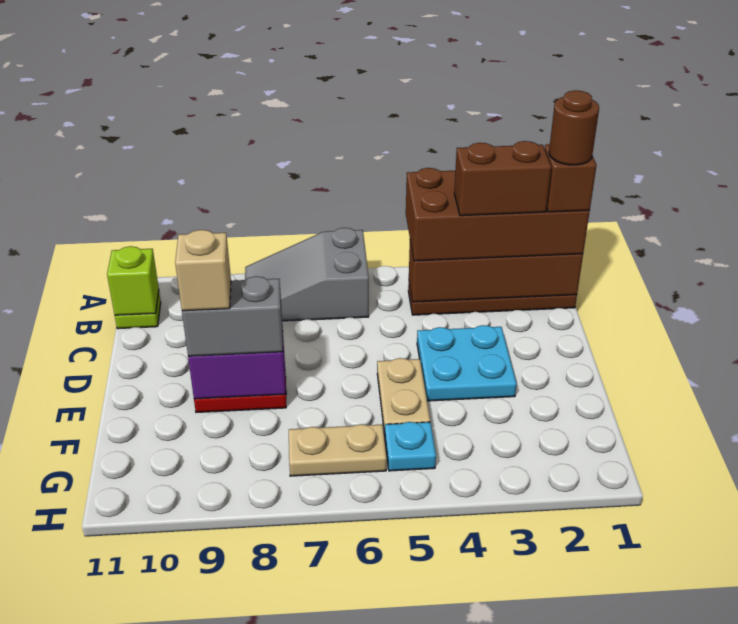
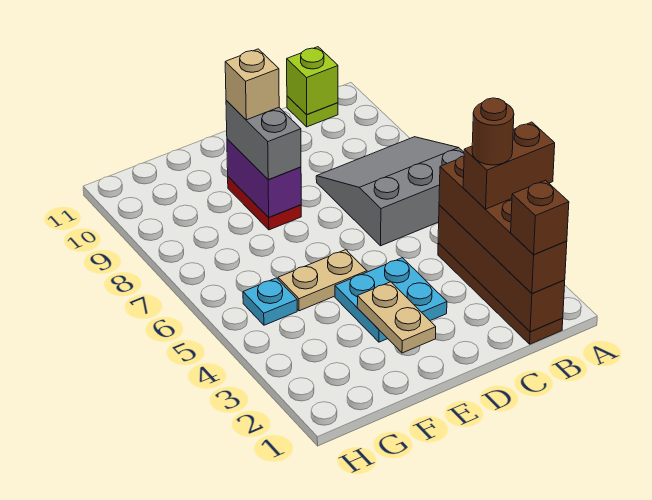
brown 2x4 brick [406,168,590,261] -> brown 1x4 brick [439,156,567,294]
grey 2x3 slope [245,228,369,321] -> grey 3x3 slope [316,137,464,246]
brown 1x1 round brick [549,90,599,165] -> brown 1x1 round brick moved to [472,98,514,165]
brown 1x2 brick [454,141,551,216] -> brown 1x2 brick turned to [463,122,555,209]
tan 1x2 plate [289,424,387,476] -> tan 1x2 plate moved to [357,282,436,353]

